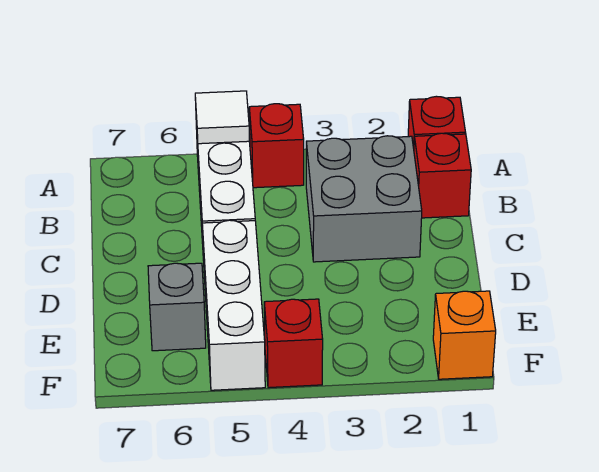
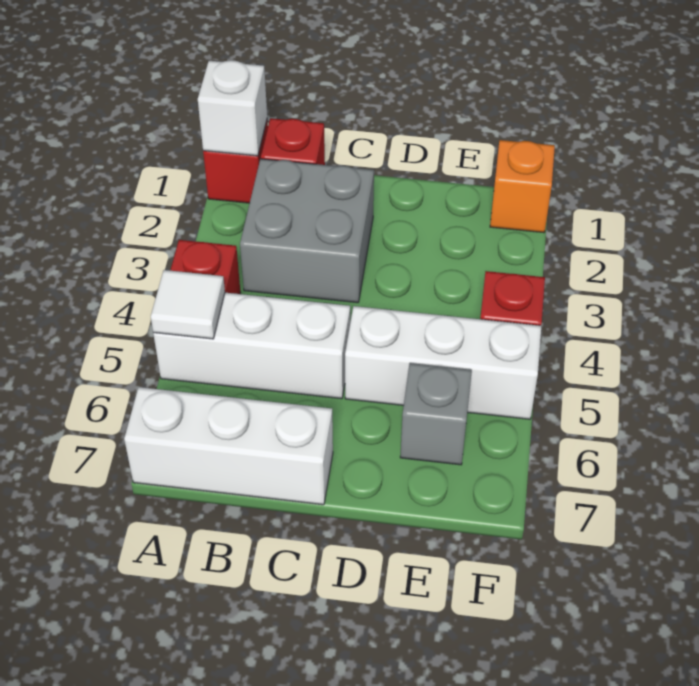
none -> white 1x1 brick [198,60,267,156]
none -> white 1x3 brick [124,387,333,505]

